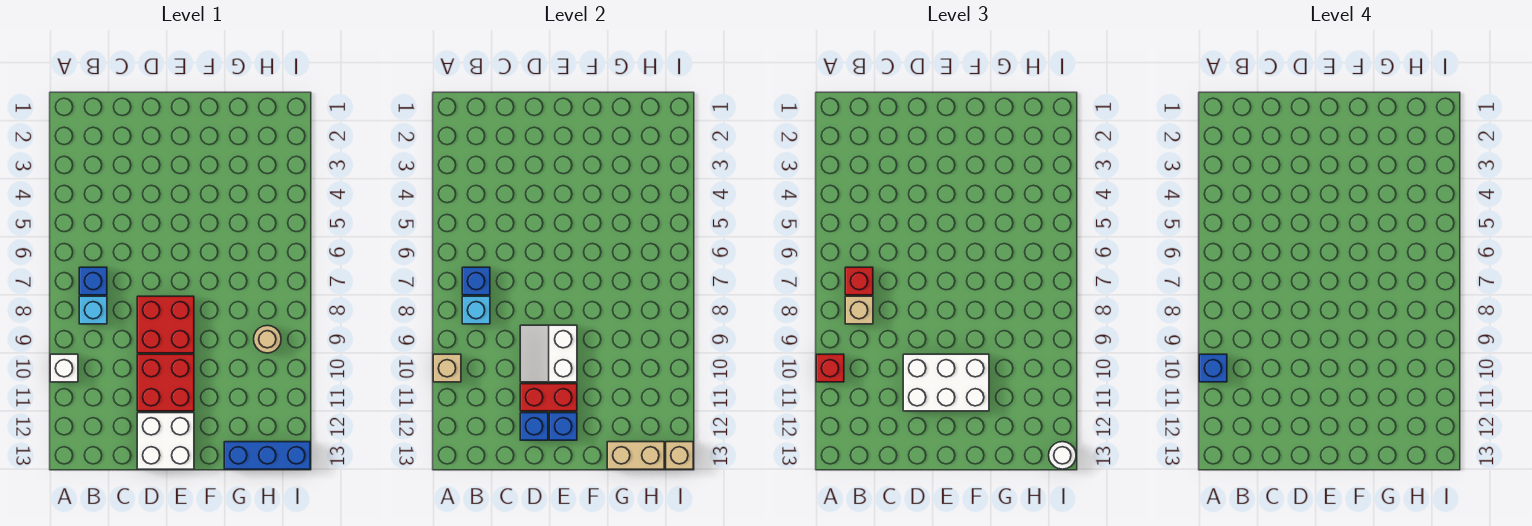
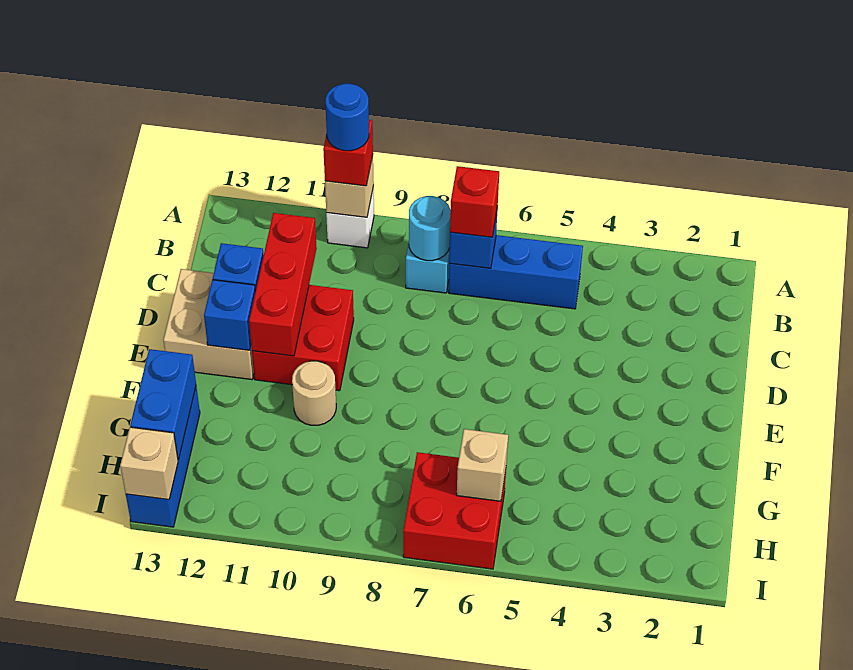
blue 1x1 brick [1199,354,1227,382] -> blue 1x1 round brick [325,84,369,151]
blue 1x1 brick [79,267,107,295] -> blue 1x3 brick [449,235,583,309]
cyan 1x1 brick [462,296,490,324] -> cyan 1x1 round brick [409,196,451,261]
tan 1x1 brick [845,296,873,324] -> tan 1x1 brick moved to [457,429,508,501]
red 2x2 brick [137,296,194,353] -> red 2x2 brick moved to [403,452,506,569]
white 2x2 slope [520,325,577,382] -> none
white 2x3 brick [903,354,989,411] -> none
red 1x2 brick [520,384,577,411] -> red 1x3 brick [249,213,317,356]
white 2x2 brick [137,413,194,469] -> tan 2x2 brick [163,269,254,380]
tan 1x2 brick [607,442,664,469] -> blue 1x2 brick [130,349,196,460]
tan 1x1 round brick [254,325,281,353] -> tan 1x1 round brick moved to [292,361,336,425]
white 1x1 round brick [1049,442,1076,469] -> none

